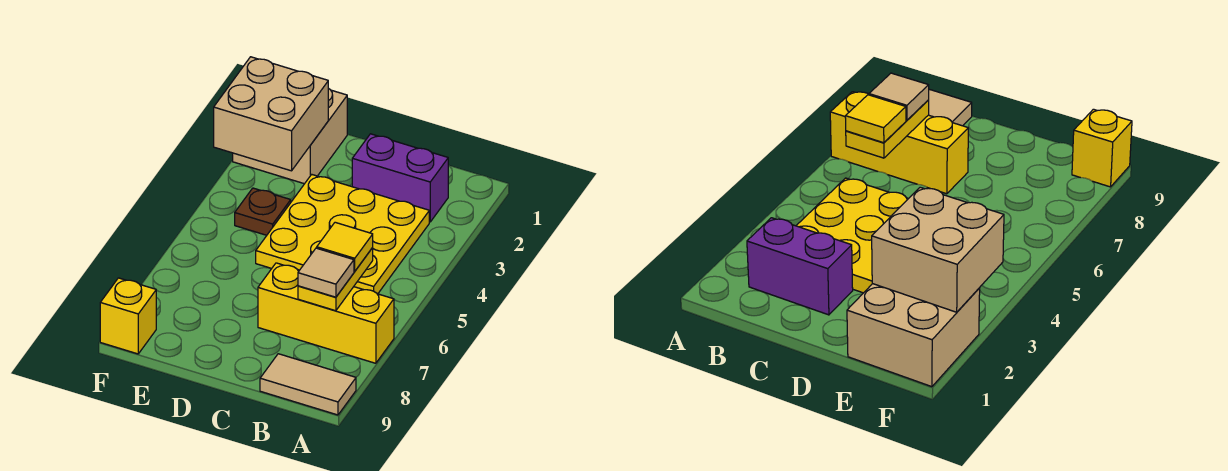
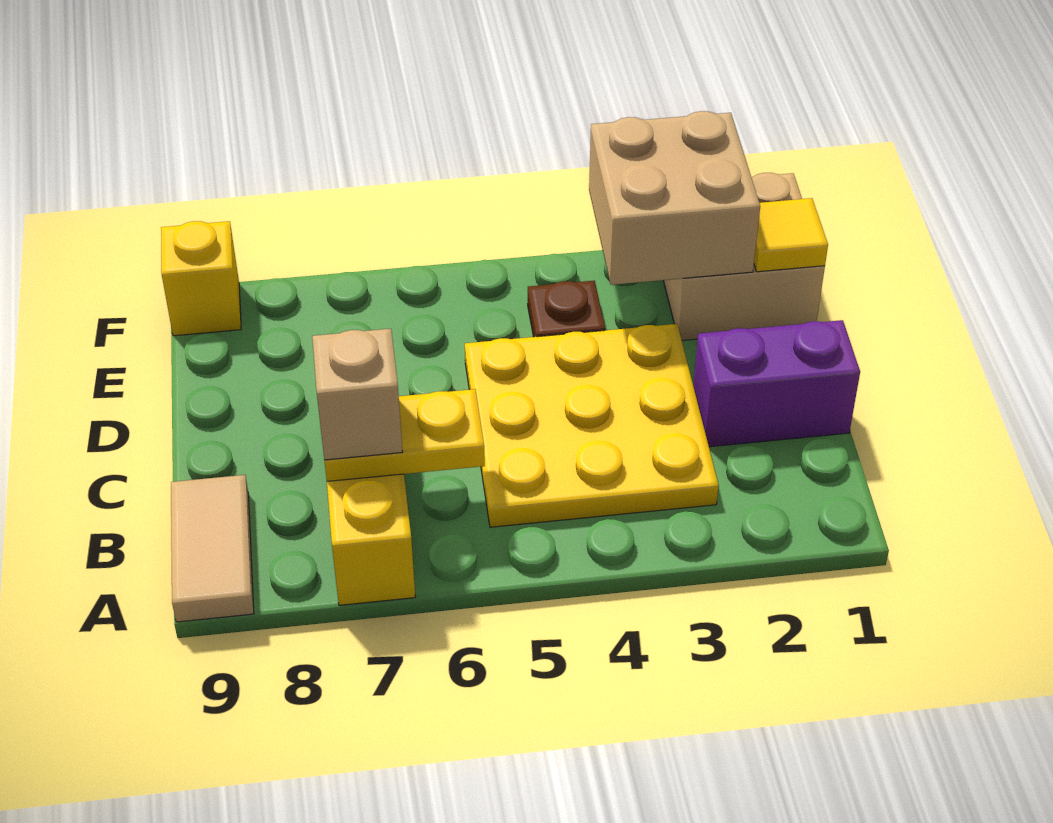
purple 1x2 brick [352,134,448,222] -> purple 1x2 brick turned to [693,320,860,447]
yellow 1x1 tile [317,222,373,271] -> yellow 1x1 tile moved to [754,198,828,272]
tan 1x1 tile [298,248,354,297] -> tan 1x1 brick [312,329,403,460]

